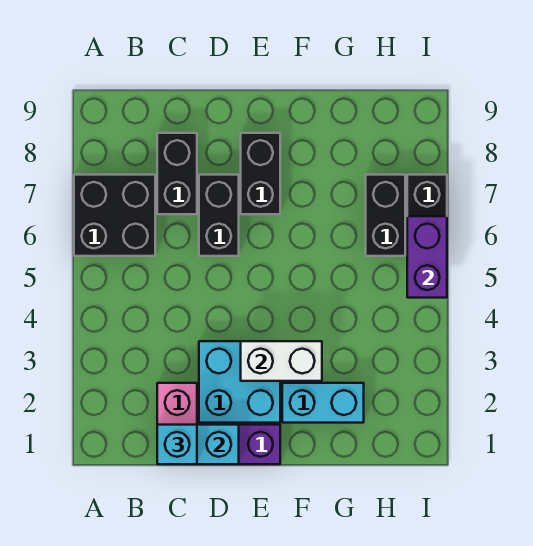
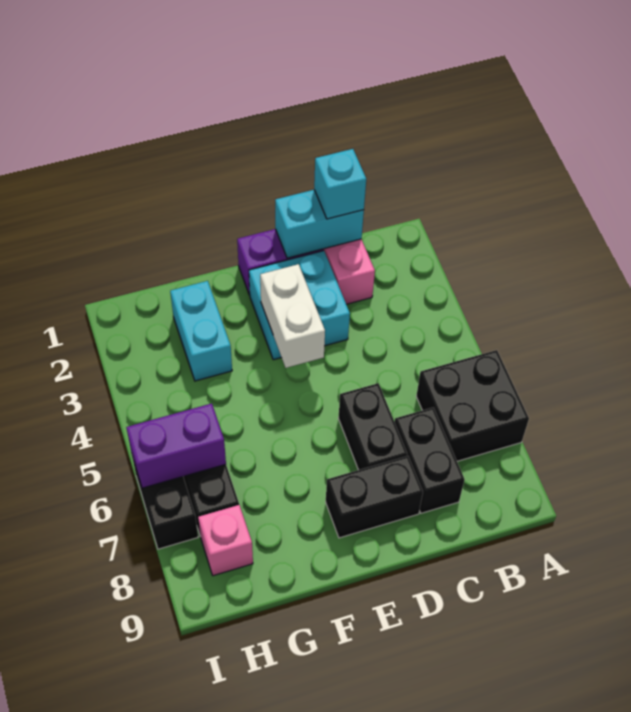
white 1x2 brick [241,341,322,381] -> white 1x2 brick turned to [260,264,325,368]
black 1x2 brick [241,133,280,214] -> black 1x2 brick turned to [326,456,423,538]
cyan 1x2 brick [282,383,364,423] -> cyan 1x2 brick turned to [170,281,232,381]
none -> pink 1x1 brick [198,505,253,576]
purple 1x2 brick [407,216,447,298] -> purple 1x2 brick turned to [126,403,226,488]

